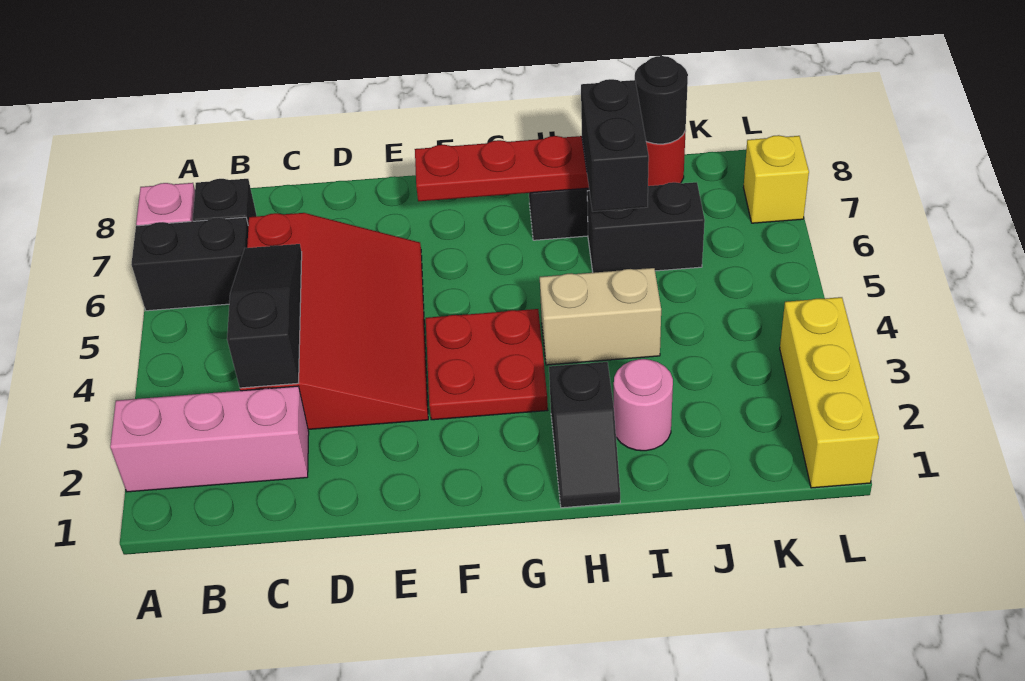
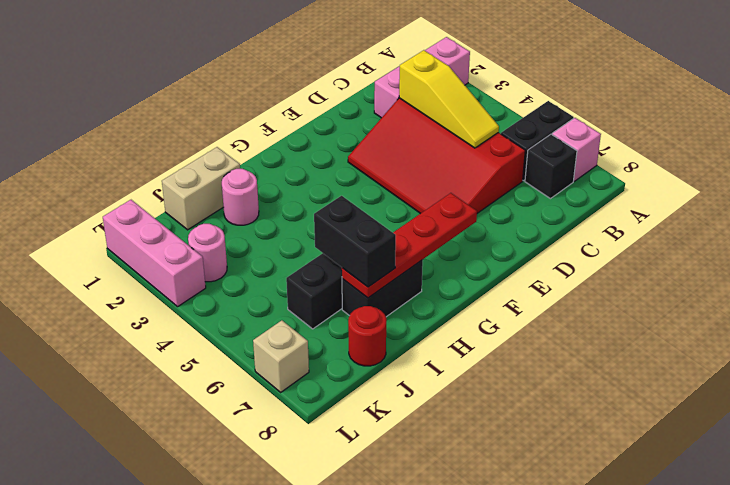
black 1x3 slope [227,244,302,388] -> yellow 1x3 slope [399,50,499,148]
red 2x2 plate [426,309,548,420] -> none
black 1x2 slope [549,362,620,508] -> none
tan 1x2 brick [540,268,661,365] -> tan 1x2 brick moved to [162,147,240,230]
black 1x1 round brick [635,56,688,144] -> none
none -> pink 1x1 round brick [188,224,227,282]
yellow 1x3 brick [780,297,879,488] -> pink 1x3 brick [103,200,206,307]
yellow 1x1 brick [744,135,809,223] -> tan 1x1 brick [253,320,309,392]

